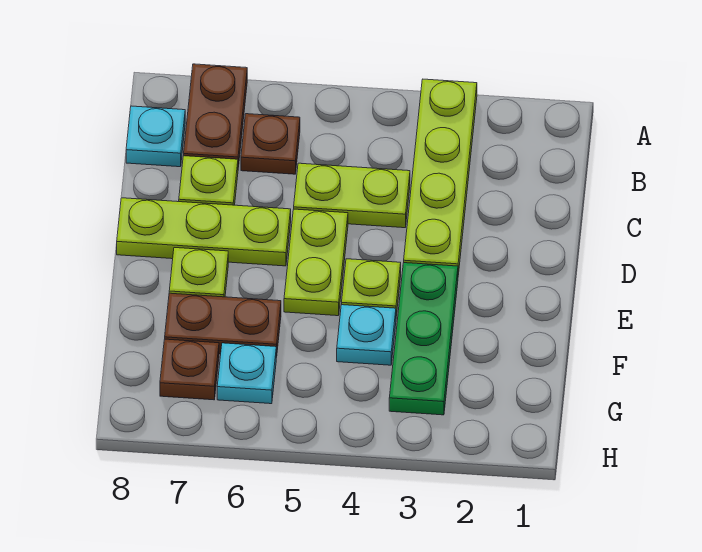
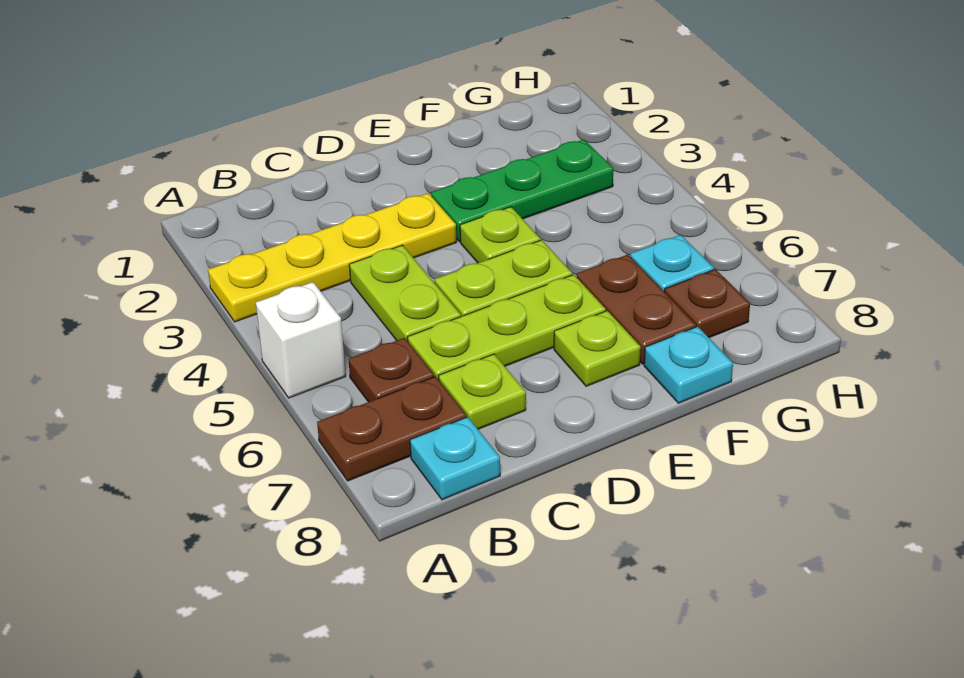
lime 1x4 plate [404,79,477,275] -> yellow 1x4 plate [208,193,457,322]
none -> white 1x1 brick [256,282,346,398]
lime 1x3 plate [117,198,291,266] -> lime 1x3 plate turned to [408,275,606,380]
cyan 1x1 plate [337,305,396,365] -> cyan 1x1 plate moved to [644,326,733,403]

